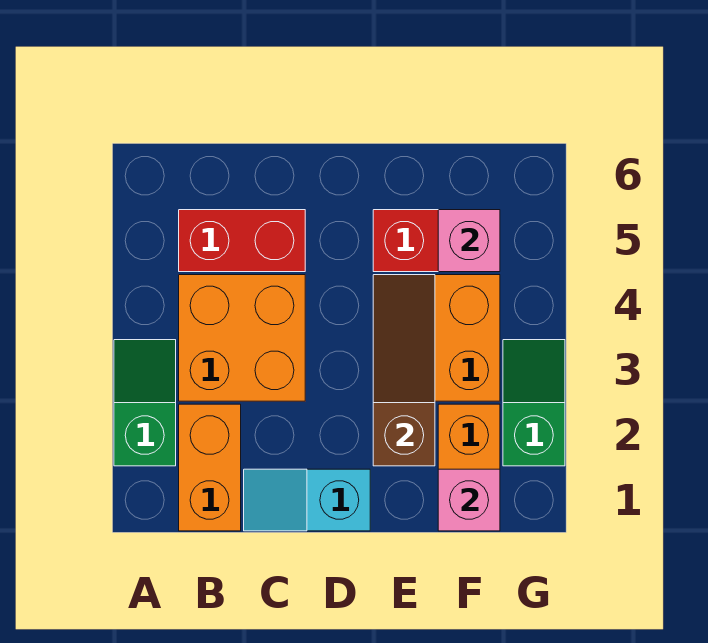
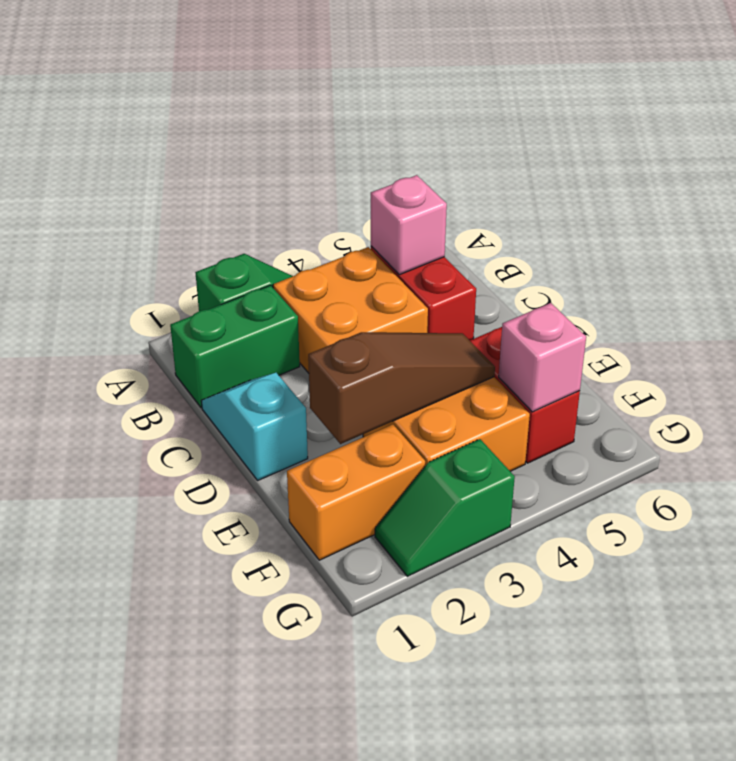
orange 1x2 brick [179,404,241,531] -> green 1x2 brick [170,285,300,408]
pink 1x1 brick [438,469,500,531] -> pink 1x1 brick moved to [371,175,447,275]
green 1x2 slope [503,340,565,466] -> green 1x2 slope turned to [375,439,515,576]

